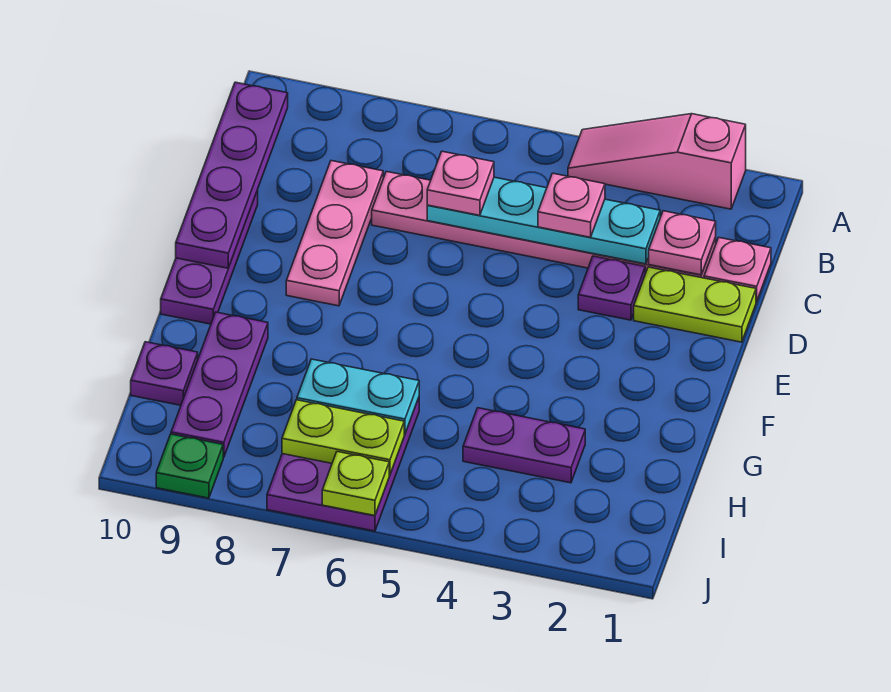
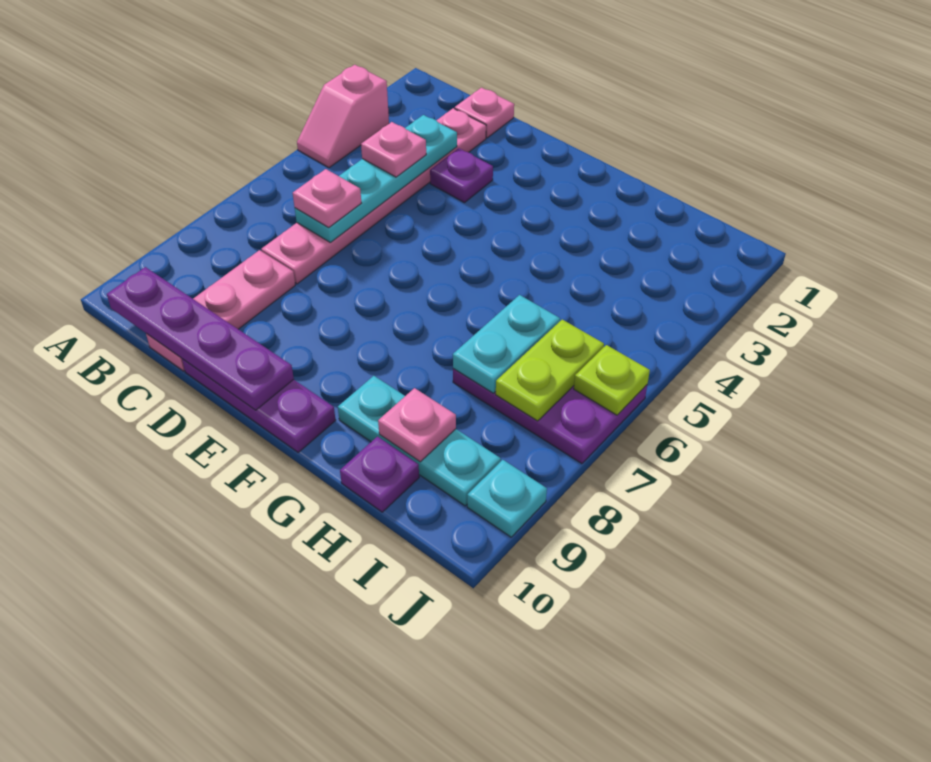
pink 1x3 slope [568,114,746,209] -> pink 1x2 slope [297,65,389,168]
pink 1x1 plate [649,211,716,275] -> pink 1x1 plate moved to [378,388,456,462]
pink 1x3 plate [286,161,383,306] -> pink 1x3 plate turned to [146,250,295,371]
lime 1x2 plate [634,267,756,342] -> none
purple 1x3 plate [171,312,268,458] -> cyan 1x3 plate [338,376,501,506]
purple 1x2 plate [463,408,585,483] -> none
green 1x1 plate [156,434,223,498] -> cyan 1x1 plate [467,460,547,537]

